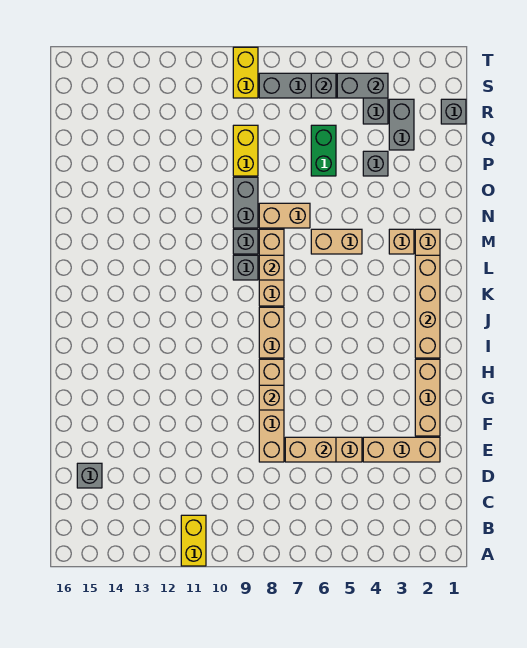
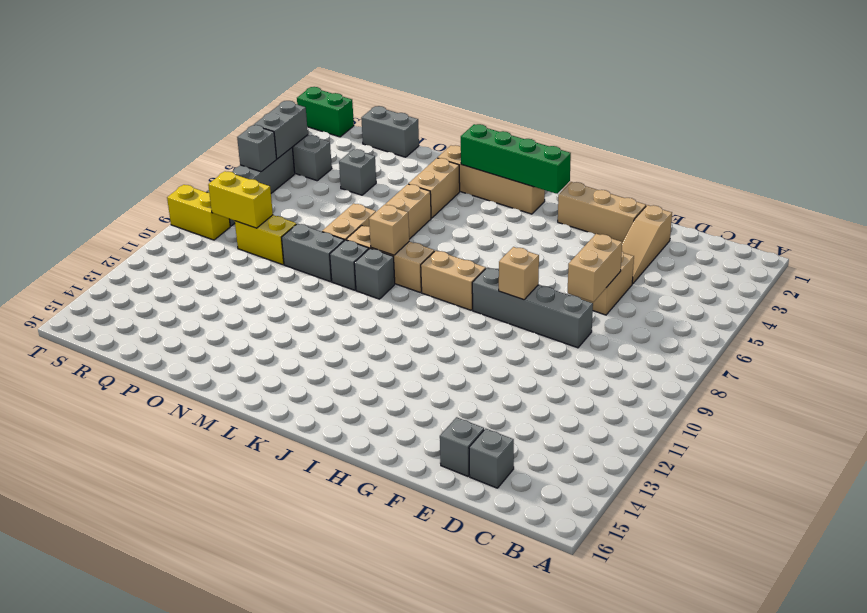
yellow 1x2 brick [181,515,206,566] -> yellow 1x2 brick moved to [208,171,273,228]
tan 1x3 brick [363,437,440,462] -> tan 1x3 slope [622,205,672,284]
tan 1x4 brick [259,359,284,462] -> grey 1x4 brick [472,268,593,348]
tan 1x4 brick [415,255,440,358] -> green 1x4 brick [461,124,571,194]
tan 1x1 brick [389,229,414,254] -> tan 1x2 brick [409,158,460,218]
green 1x2 brick [311,125,336,176] -> green 1x2 brick moved to [297,87,354,137]
grey 1x2 brick [389,99,414,150] -> grey 1x2 brick moved to [361,106,419,157]
grey 1x1 brick [441,99,466,124] -> grey 1x1 brick moved to [440,417,484,476]

